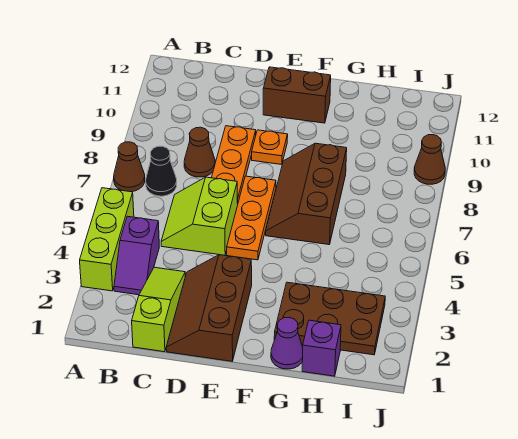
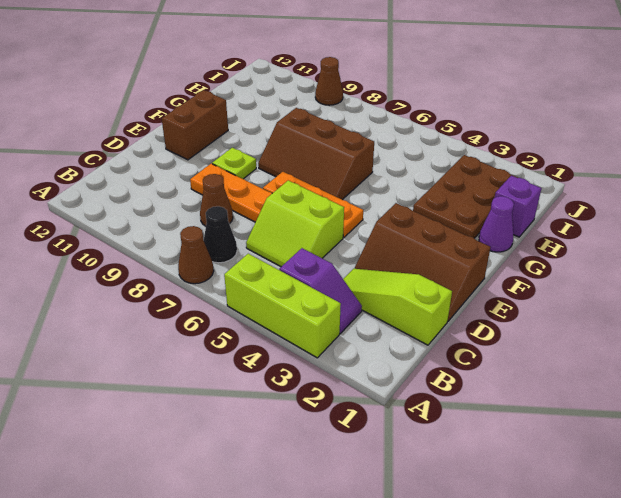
orange 1x1 plate [252,130,288,165] -> lime 1x1 plate [212,148,256,179]

